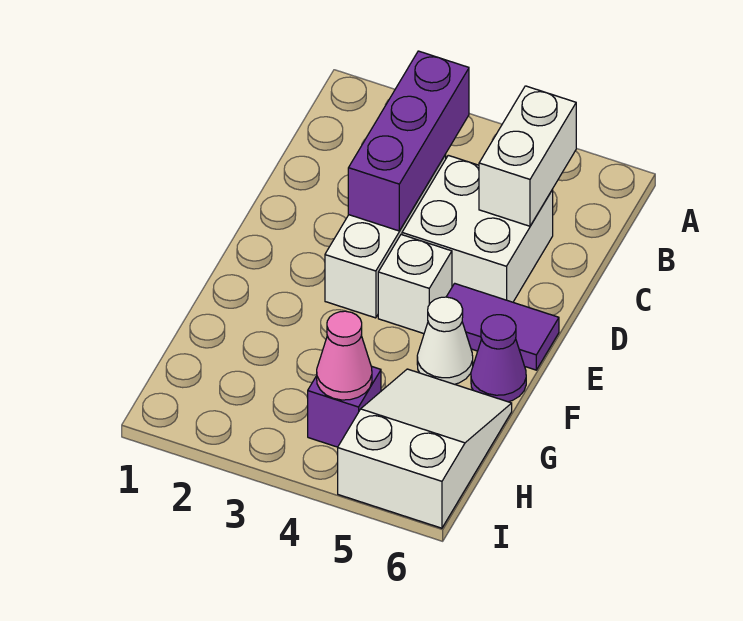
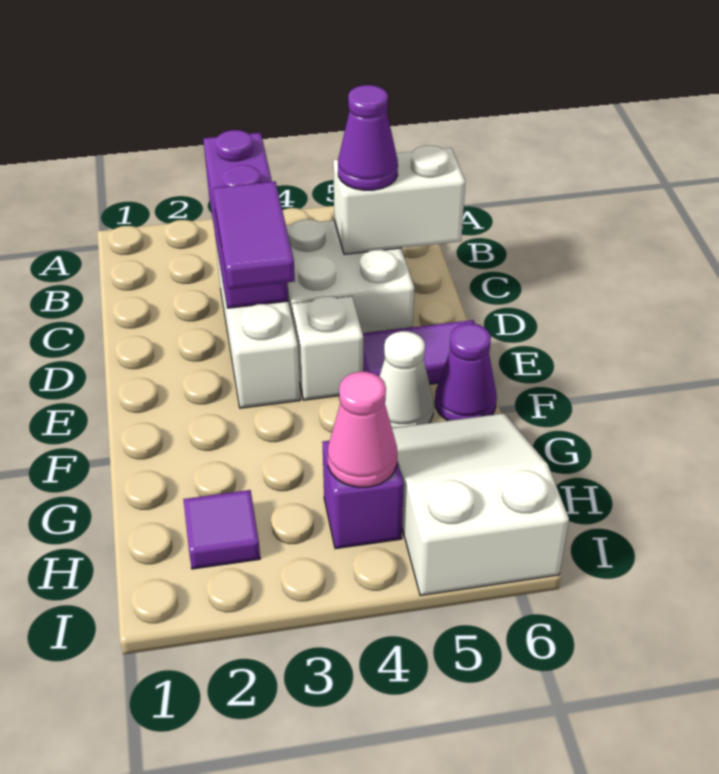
white 1x2 brick [479,86,576,226] -> white 1x2 brick turned to [333,146,465,254]
none -> purple 1x1 cone [338,85,398,190]
none -> purple 1x2 tile [213,181,295,289]
none -> purple 1x1 tile [183,490,260,569]

